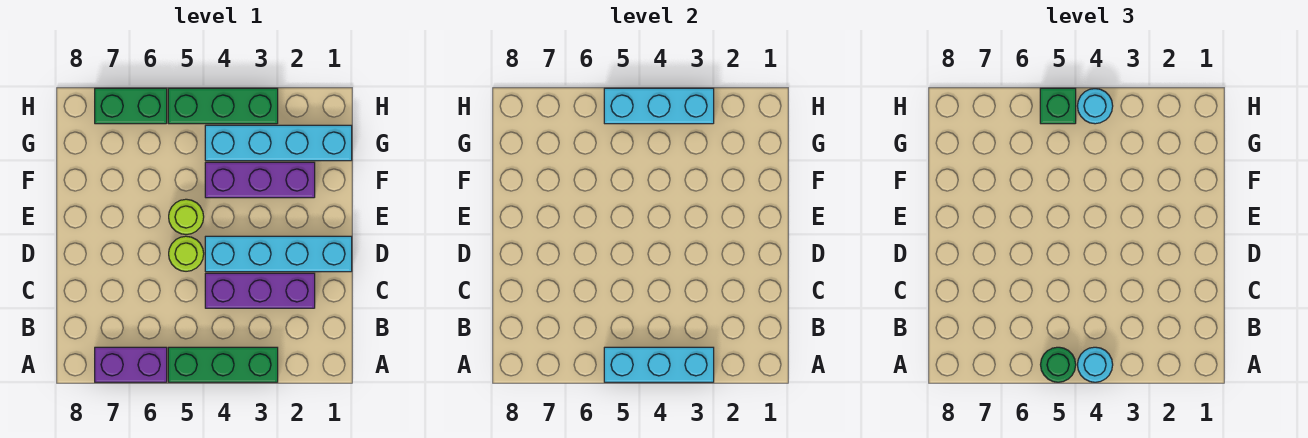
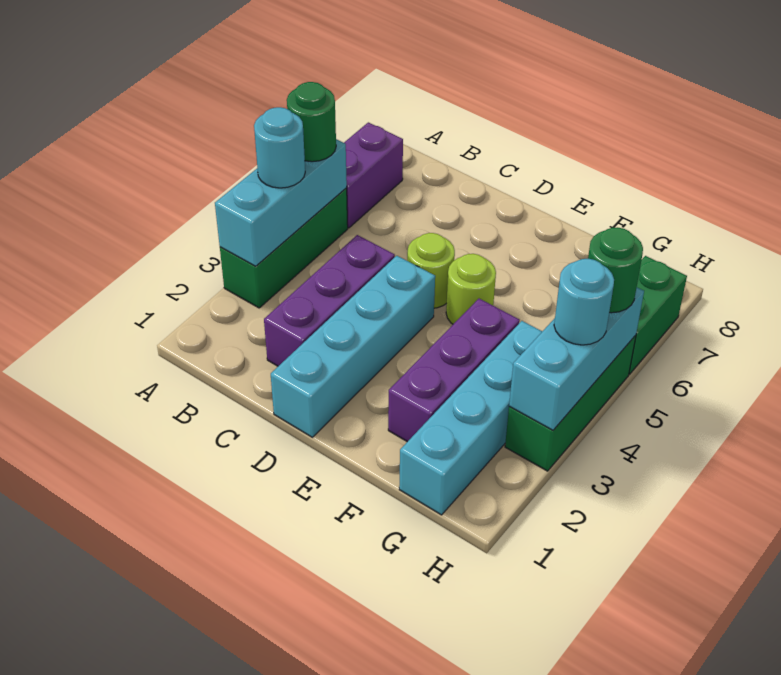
green 1x1 brick [1040,88,1076,124] -> green 1x1 round brick [588,227,643,313]

